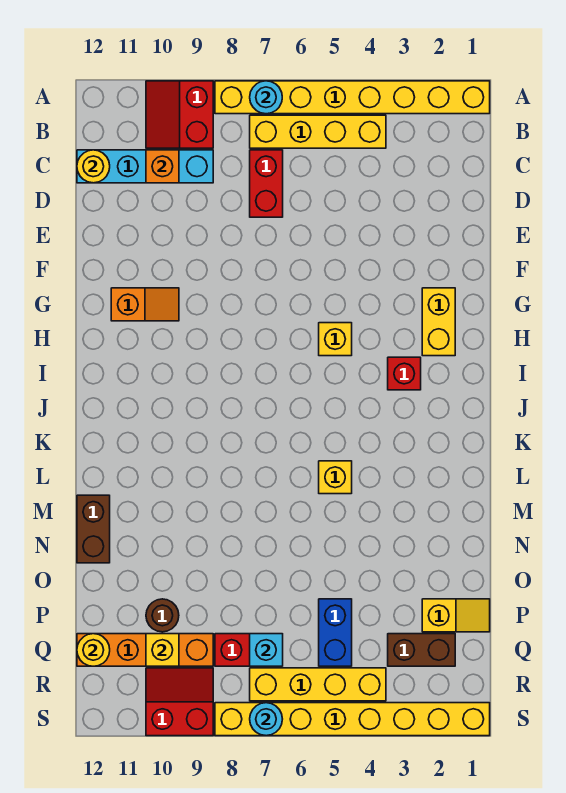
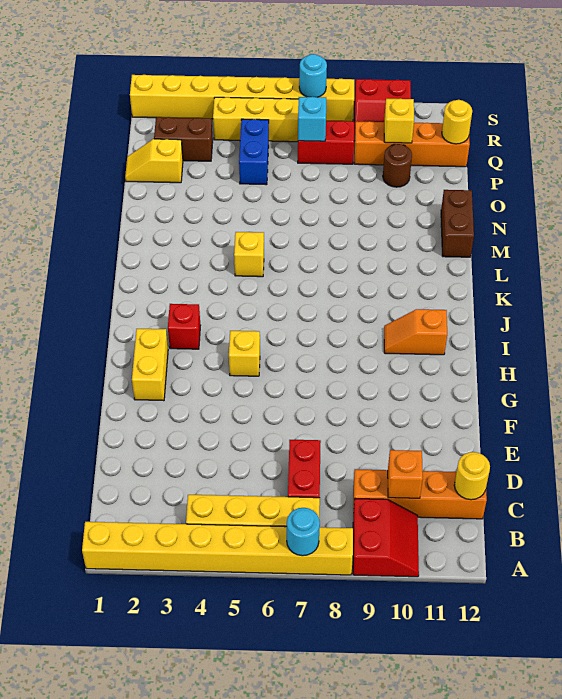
cyan 1x4 brick [77,150,213,183] -> orange 1x4 brick [353,469,487,519]
orange 1x2 slope [111,288,179,321] -> orange 1x2 slope moved to [384,309,447,355]

